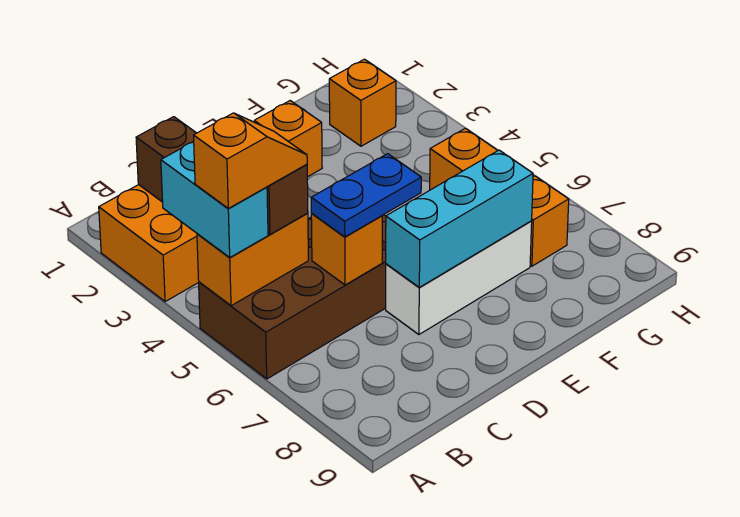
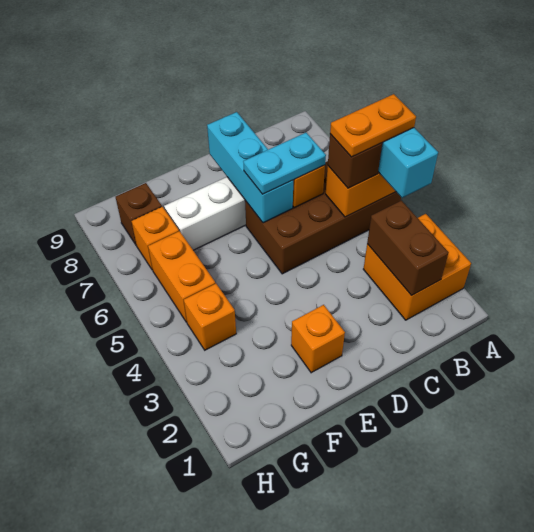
orange 1x2 slope [194,113,307,208] -> orange 1x2 plate [330,94,416,157]
blue 1x2 plate [311,154,421,237] -> cyan 1x2 plate [243,133,326,194]
cyan 1x3 brick [386,150,533,287] -> cyan 1x3 brick turned to [207,112,293,223]
orange 1x1 brick [329,59,396,146] -> orange 1x1 brick moved to [184,283,236,350]
none -> brown 1x1 brick [116,183,162,245]

